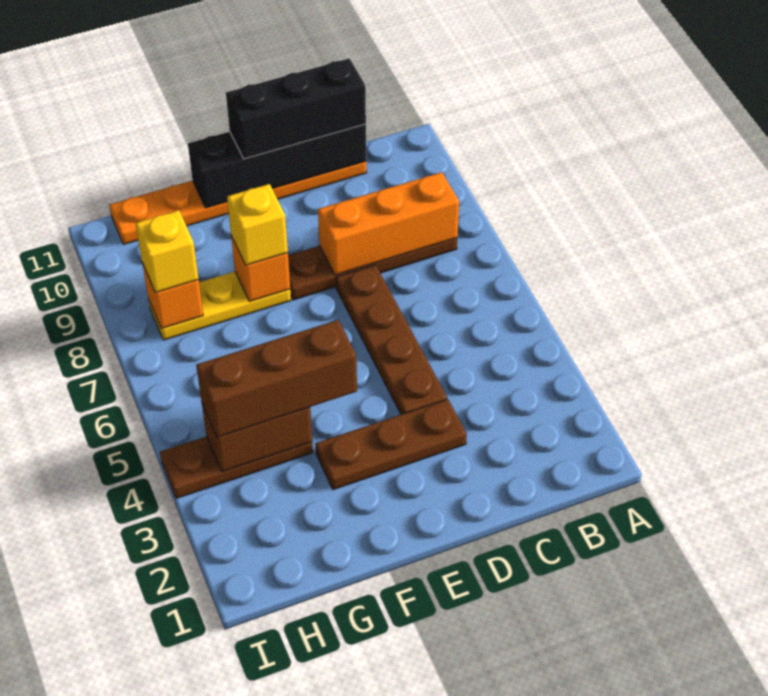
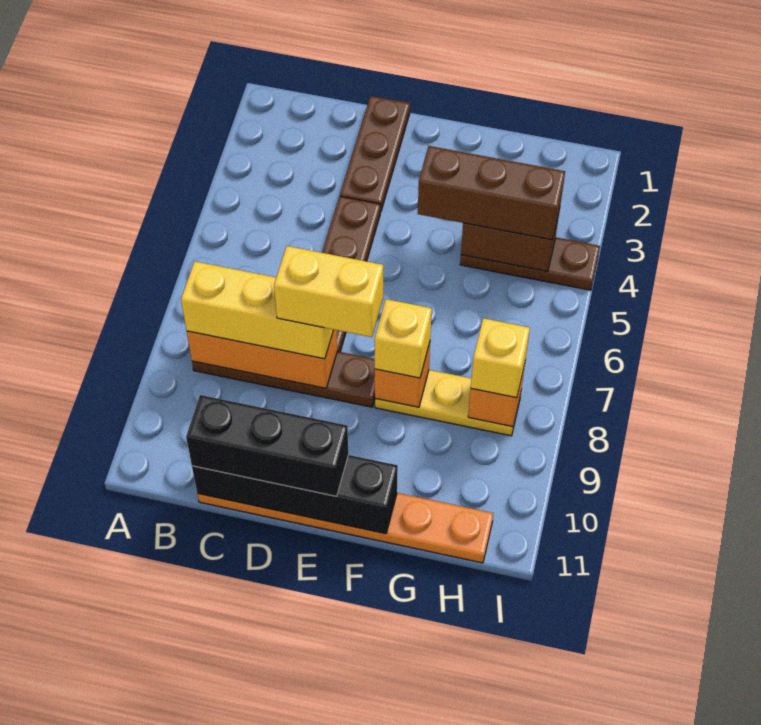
none -> yellow 1x3 brick [181,261,333,359]
brown 1x3 plate [315,399,467,490] -> brown 1x3 plate turned to [340,96,410,212]
none -> yellow 1x2 brick [274,246,383,337]

